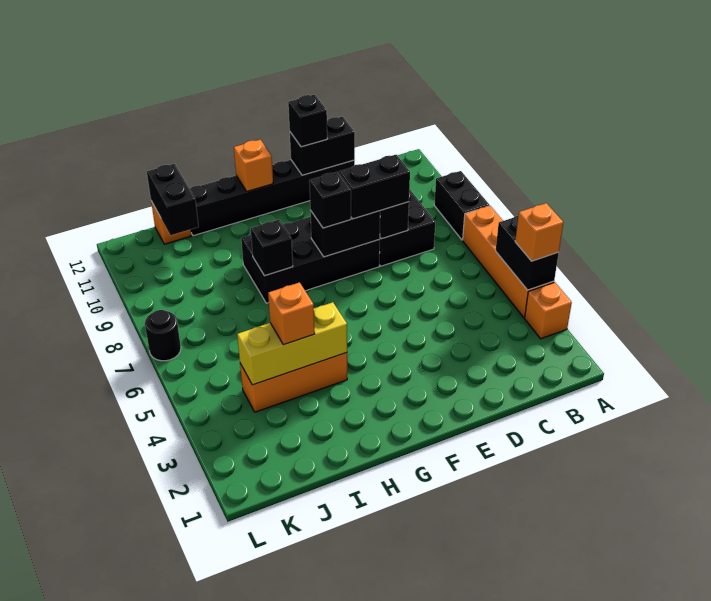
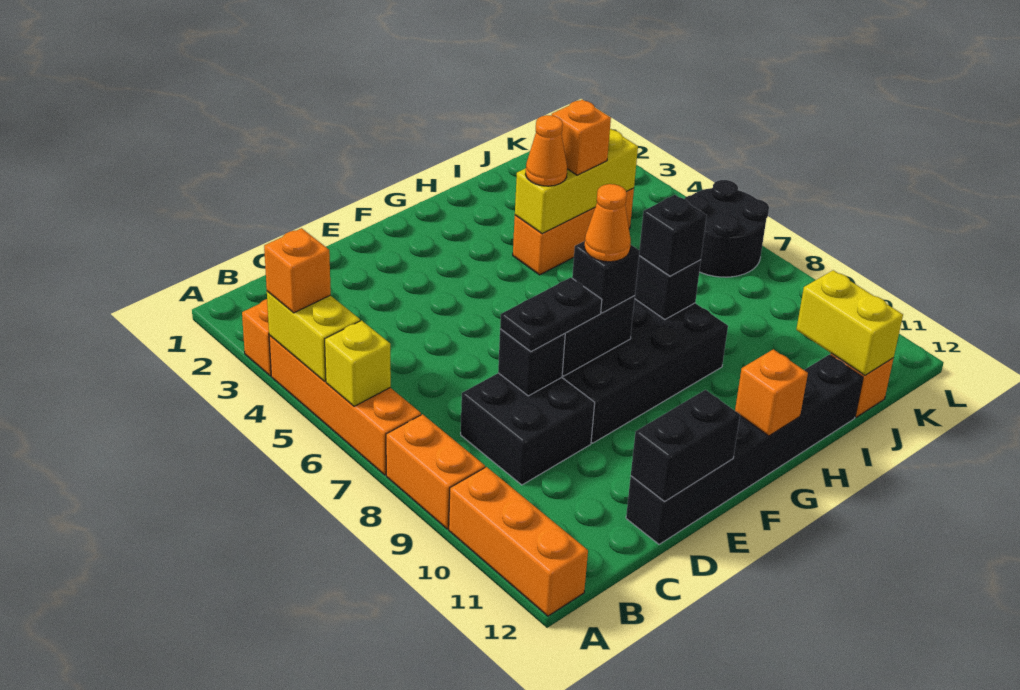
black 1x2 brick [496,216,559,290] -> yellow 1x2 brick [267,291,360,381]
none -> yellow 1x1 brick [325,321,391,406]
black 1x2 brick [434,171,490,240] -> orange 1x2 brick [386,414,485,529]
none -> orange 1x3 brick [449,467,588,616]
black 1x2 brick [339,155,410,219] -> black 1x2 plate [500,277,602,352]
black 1x1 brick [288,95,327,147] -> black 1x1 brick moved to [639,195,707,276]
none -> orange 1x1 cone [584,184,631,262]
none -> orange 1x1 cone [526,115,567,186]
black 1x2 brick [147,164,199,235] -> yellow 1x2 brick [796,270,903,375]
black 1x1 round brick [145,310,181,361] -> black 2x2 round brick [685,180,769,277]

